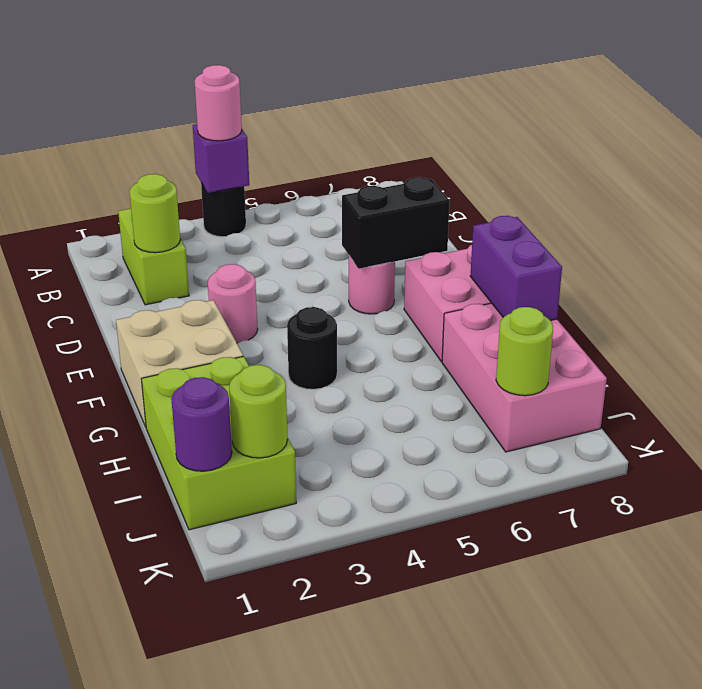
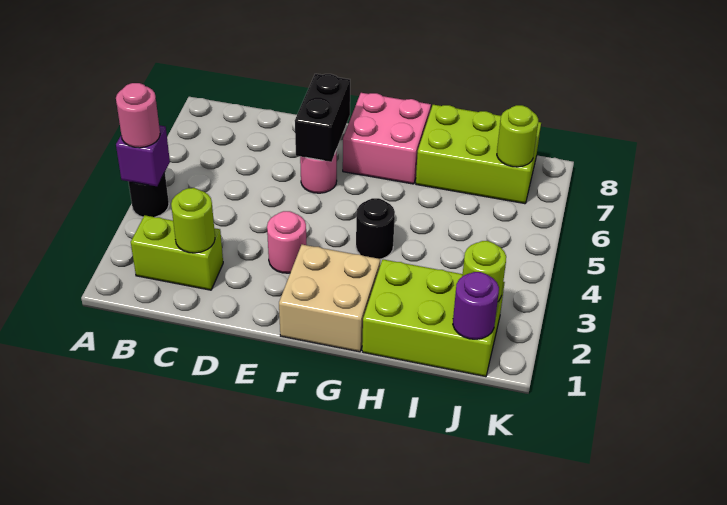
purple 1x2 brick [470,216,562,320] -> none
pink 2x3 brick [442,303,607,452] -> lime 2x3 brick [416,105,541,204]

